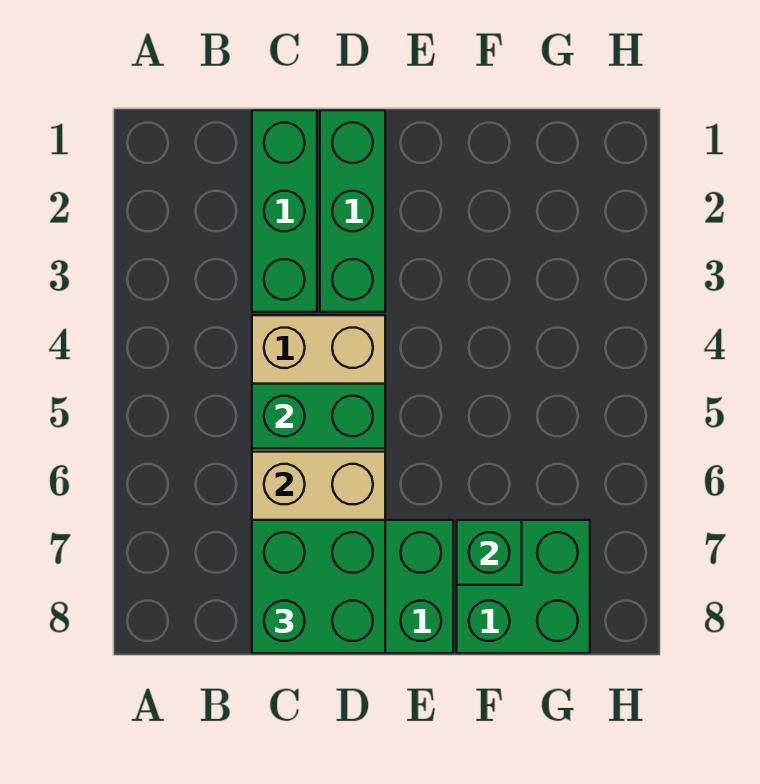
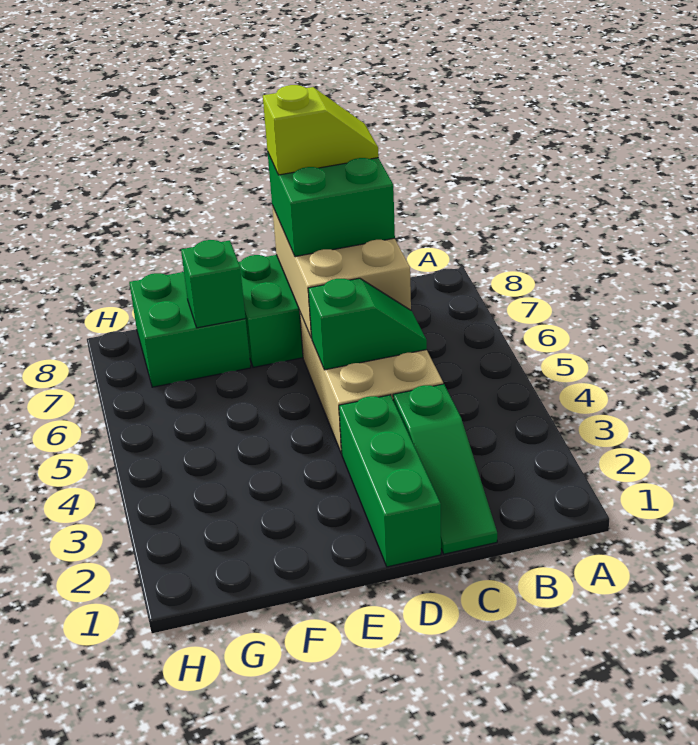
green 1x3 brick [252,110,317,312] -> green 1x3 slope [393,384,497,554]
green 1x2 brick [252,384,385,449] -> green 1x2 slope [308,278,427,370]
none -> lime 1x2 slope [263,85,379,175]

